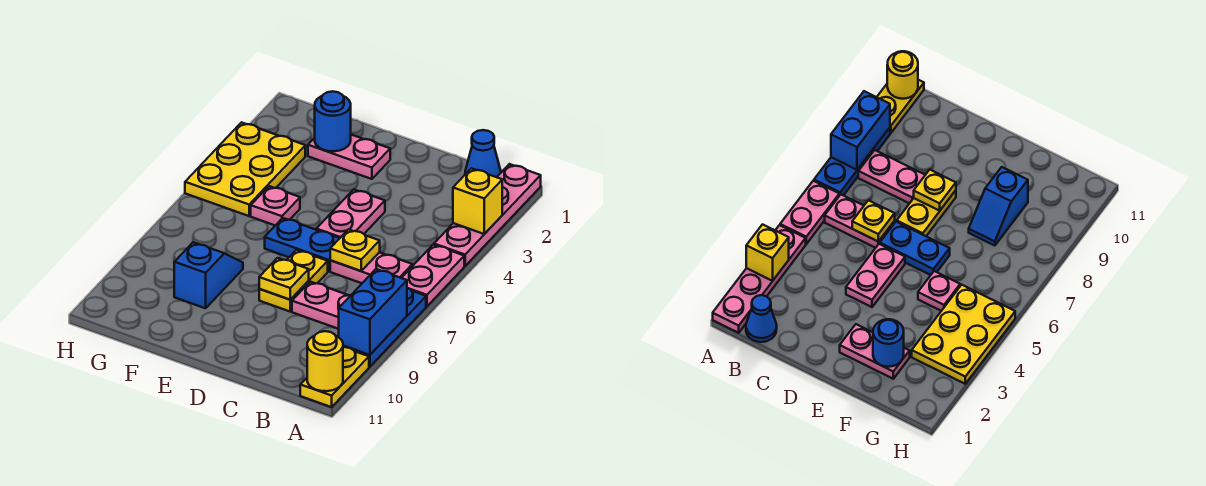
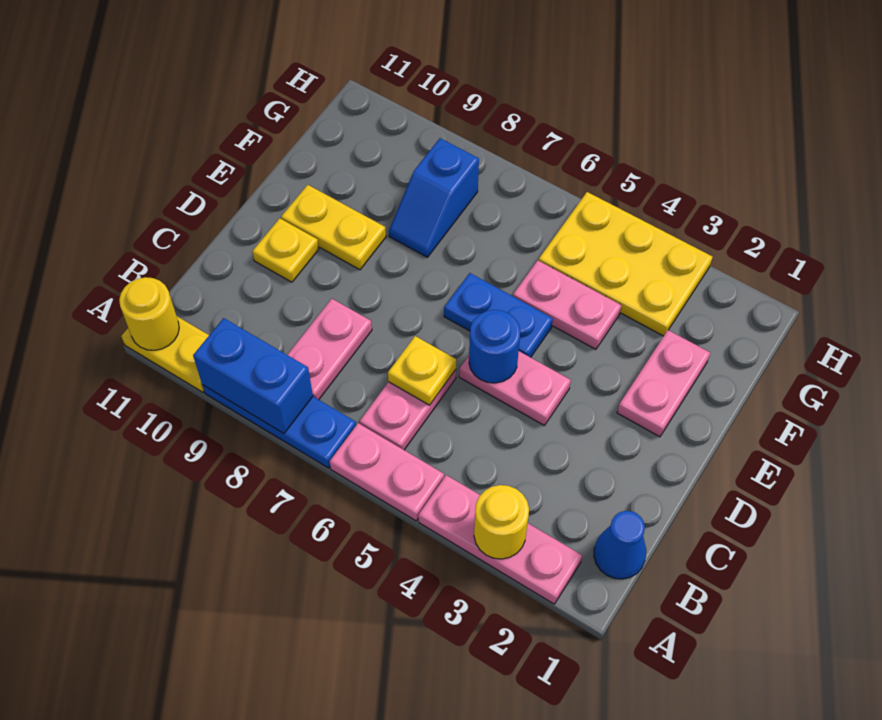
pink 1x4 plate [434,164,541,266] -> pink 1x3 plate [418,475,582,604]
yellow 1x1 brick [453,168,502,234] -> yellow 1x1 round brick [474,485,529,559]
blue 1x2 plate [265,218,340,271] -> blue 1x2 plate turned to [444,273,553,357]
yellow 1x2 plate [259,250,328,311] -> yellow 1x2 plate moved to [281,185,386,270]
yellow 1x1 plate [259,258,309,300] -> yellow 1x1 plate moved to [252,218,319,282]
blue 1x1 round brick [315,91,351,151] -> blue 1x1 round brick moved to [469,310,520,383]
pink 1x1 plate [251,186,300,225] -> pink 1x2 plate [513,260,621,349]
blue 1x2 slope [174,242,243,308] -> blue 1x2 slope turned to [389,138,479,257]

